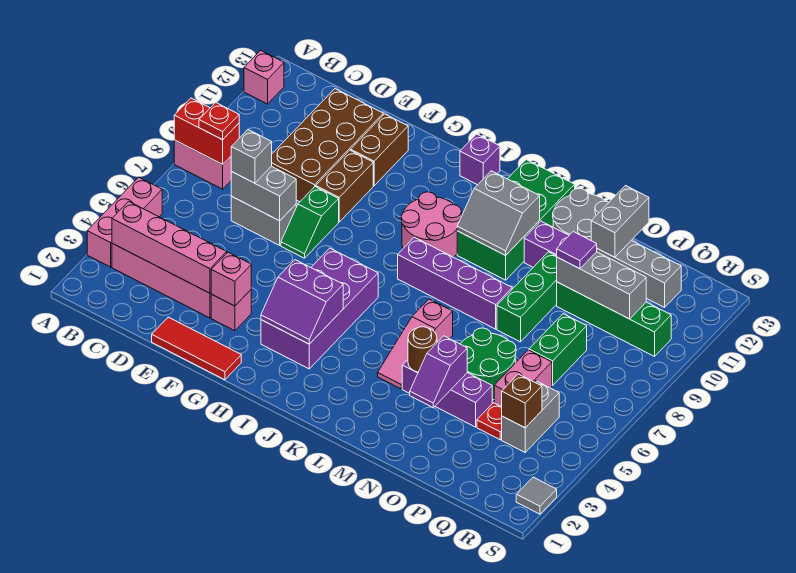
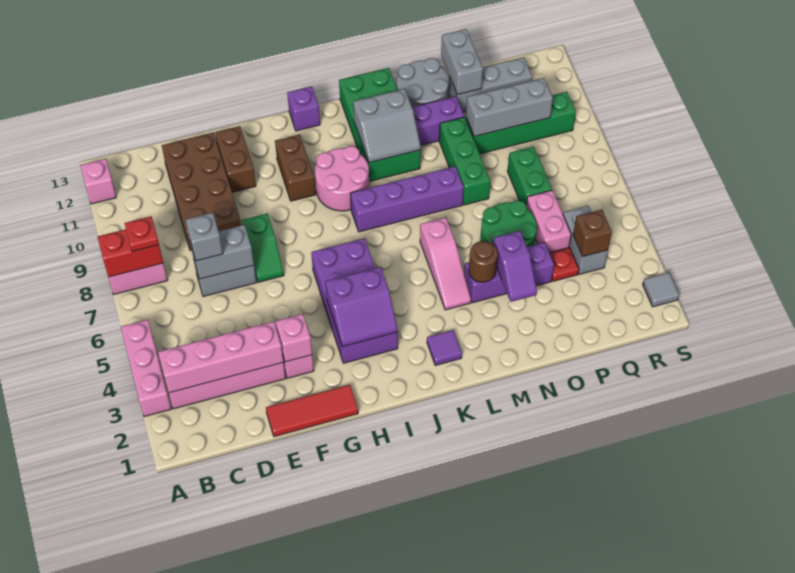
brown 1x2 brick [316,150,373,222] -> brown 1x2 brick moved to [275,135,316,201]
purple 1x1 tile [557,232,597,269] -> purple 1x1 tile moved to [427,330,462,365]

